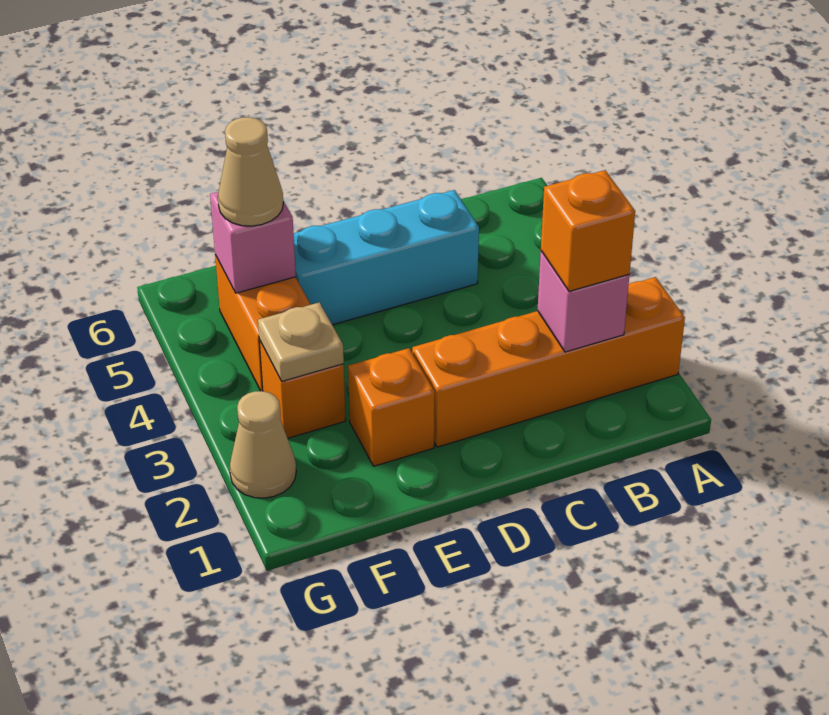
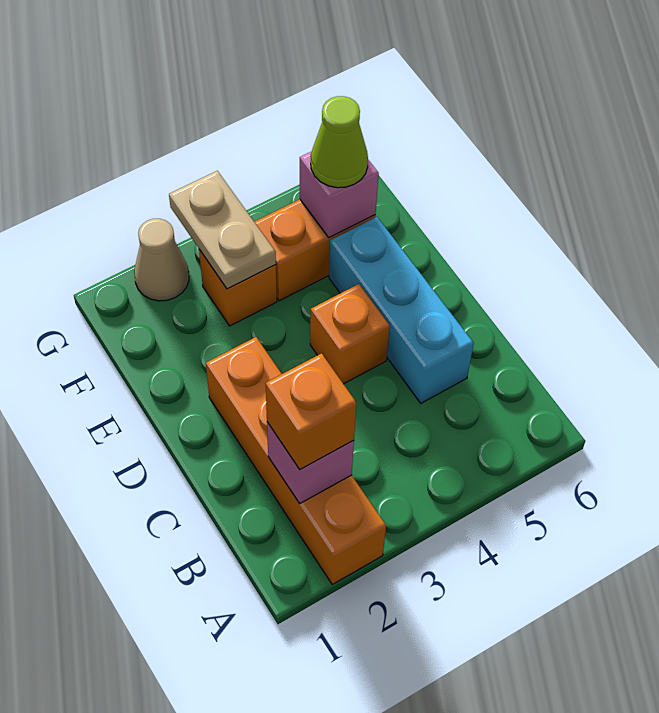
orange 1x1 brick [348,348,435,466] -> orange 1x1 brick moved to [310,284,390,384]
tan 1x1 plate [258,302,344,381] -> tan 1x2 plate [169,171,276,289]
tan 1x1 cone [218,117,283,226] -> lime 1x1 cone [311,96,368,188]

